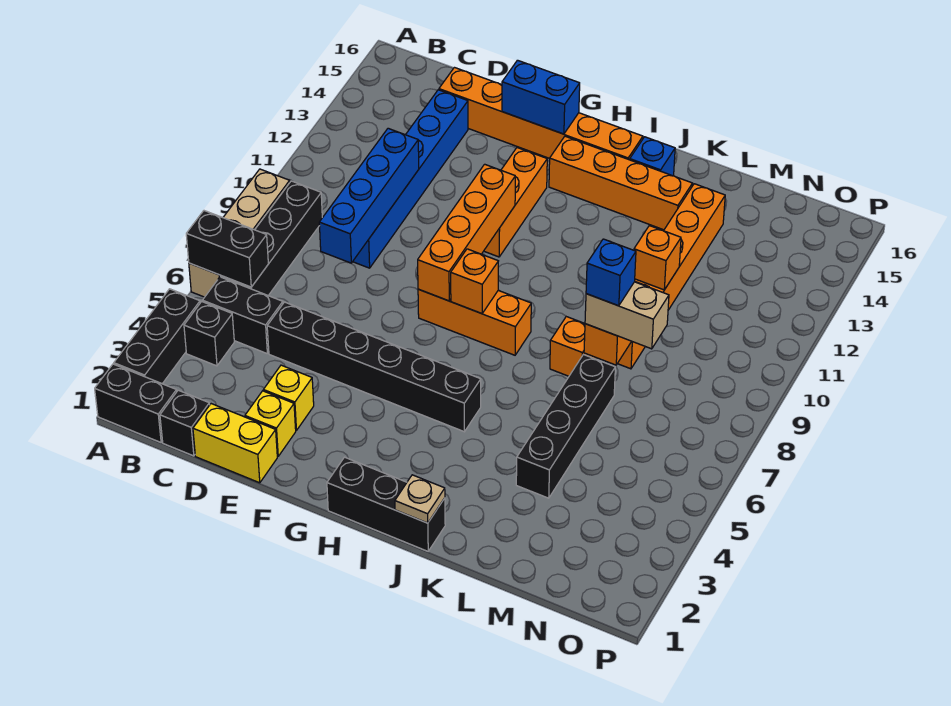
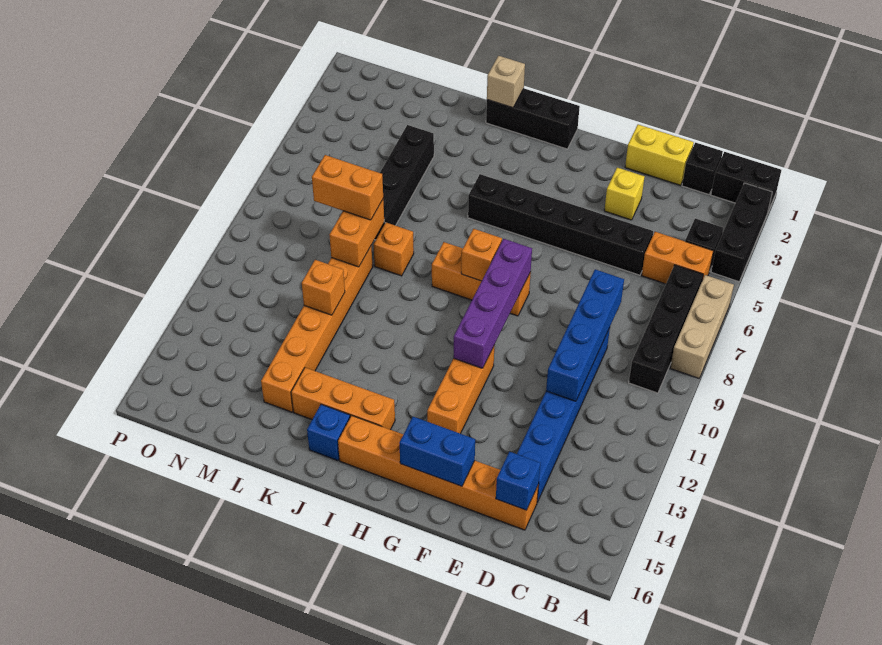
tan 1x4 brick [189,169,290,297] -> tan 1x3 brick [670,275,734,378]
black 1x2 brick [186,211,268,287] -> none
black 1x2 brick [203,277,283,353] -> orange 1x2 brick [642,232,713,284]
yellow 1x1 brick [245,391,296,456] -> none
orange 1x4 brick [418,164,515,301] -> purple 1x4 brick [454,239,532,368]
orange 1x4 brick [549,136,692,230] -> orange 1x3 brick [291,368,395,430]
tan 1x1 plate [395,475,445,523] -> tan 1x1 brick [487,56,525,108]
tan 1x2 brick [585,282,669,349] -> orange 1x2 brick [312,155,383,220]
blue 1x1 brick [586,239,636,306] -> blue 1x1 brick moved to [496,452,540,510]

